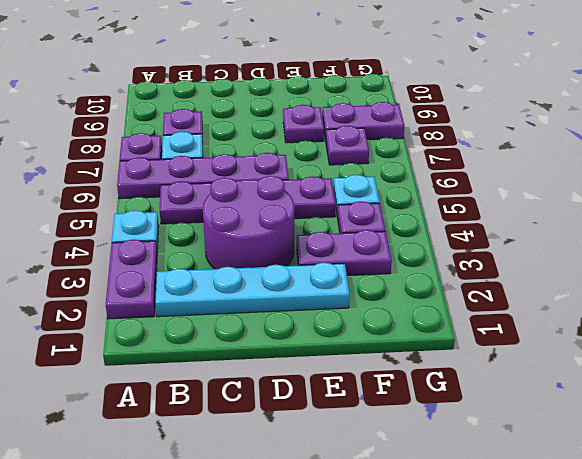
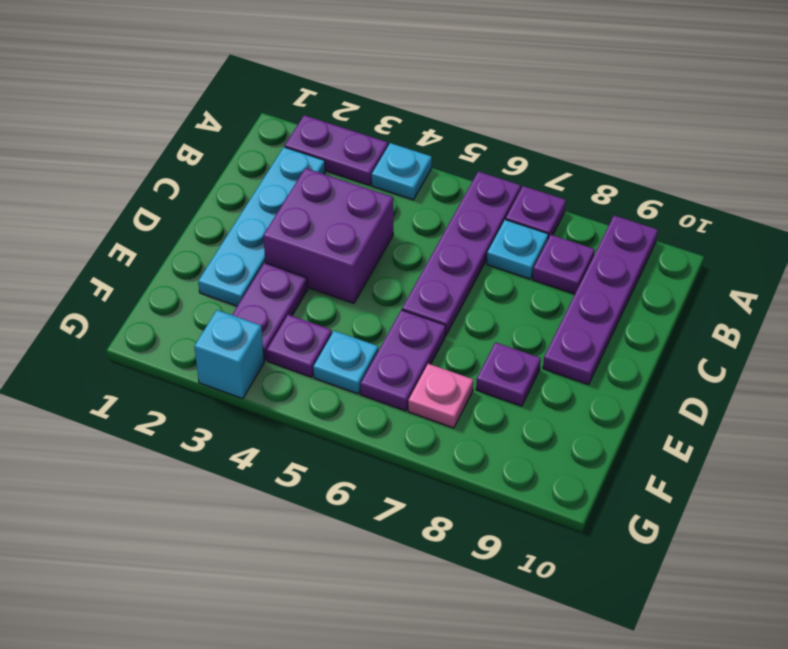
purple 1x4 plate [160,176,336,224] -> purple 1x4 plate moved to [543,215,658,385]
purple 2x2 round brick [203,176,294,269] -> purple 2x2 brick [263,168,393,303]
purple 1x1 plate [326,126,369,165] -> pink 1x1 plate [408,364,473,428]
purple 1x2 plate [322,102,404,140] -> purple 1x2 plate moved to [361,310,446,411]
none -> cyan 1x1 brick [194,310,264,399]

